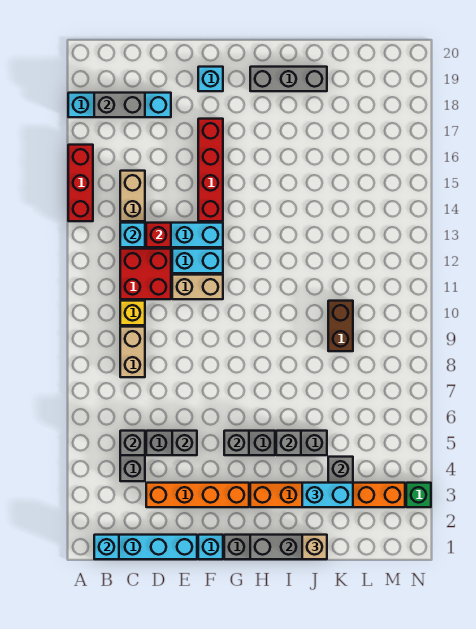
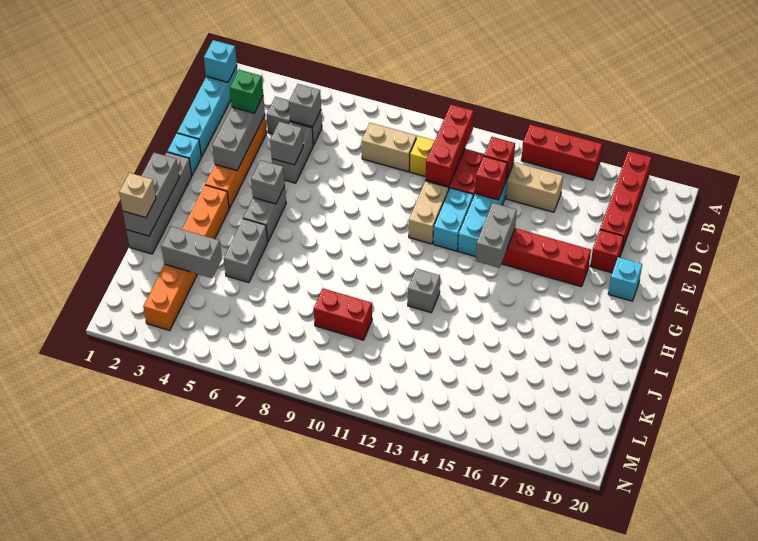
cyan 1x4 brick [68,93,171,117] -> red 1x4 brick [600,151,652,250]
none -> red 1x3 brick [426,104,474,186]
grey 1x2 brick [94,93,145,117] -> grey 1x2 brick moved to [476,203,517,268]
cyan 1x1 brick [120,223,145,247] -> red 1x1 brick [484,137,515,180]
none -> red 1x1 brick [590,230,624,273]
grey 1x3 brick [250,67,327,91] -> grey 1x3 brick moved to [212,97,265,171]
grey 1x1 brick [276,431,301,455] -> grey 1x1 brick moved to [408,269,440,313]
cyan 1x2 brick [302,483,353,507] -> none
brown 1x2 brick [328,301,353,351] -> red 1x2 brick [314,289,372,340]
green 1x1 brick [406,483,431,507] -> green 1x1 brick moved to [230,70,263,113]

